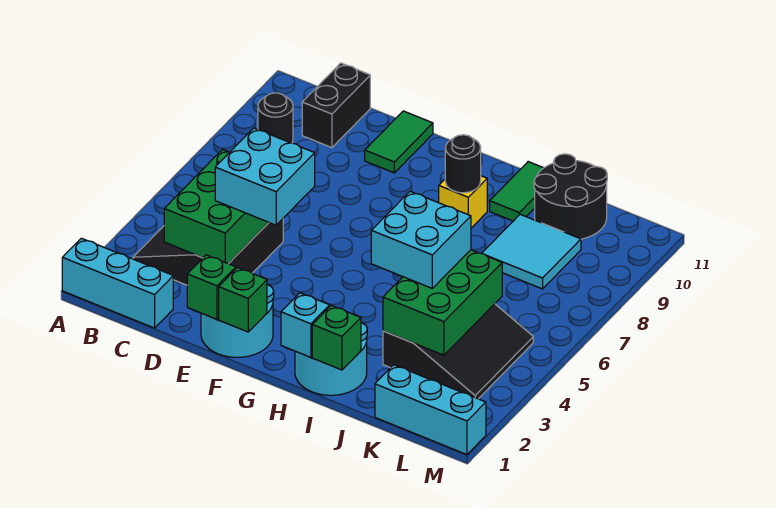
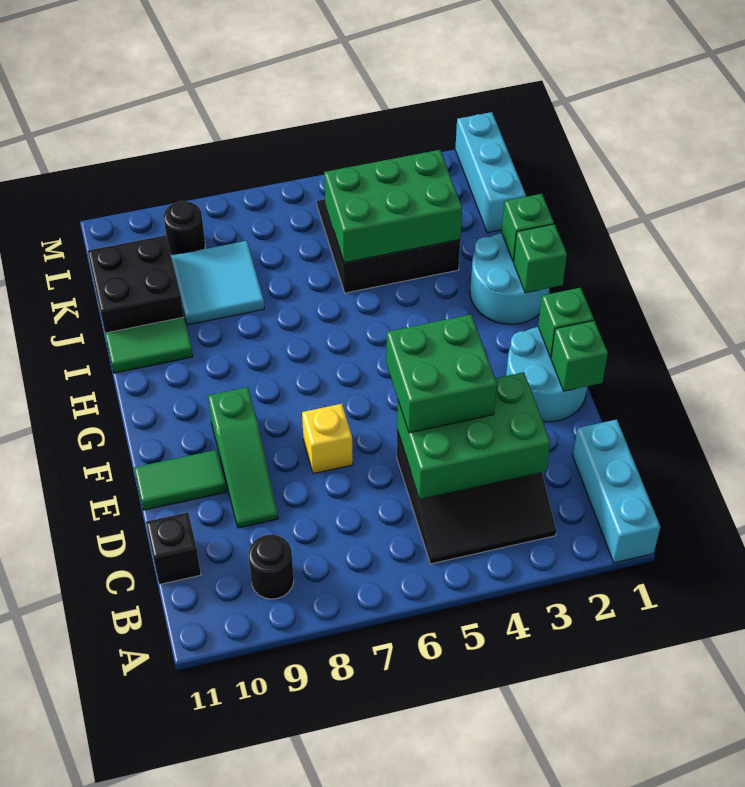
black 1x2 brick [302,63,370,148] -> black 1x1 brick [146,513,201,585]
cyan 2x2 brick [215,128,315,225] -> green 2x2 brick [386,314,497,433]
none -> green 1x3 slope [208,387,278,528]
cyan 1x1 brick [281,293,330,358] -> green 1x1 brick [514,224,567,293]
yellow 1x1 brick [439,176,487,228] -> yellow 1x1 brick moved to [302,404,353,474]
black 1x1 round brick [445,135,481,193] -> black 1x1 round brick moved to [164,201,205,255]
cyan 2x2 brick [371,191,471,288] -> none
black 2x2 round brick [534,154,607,239] -> black 2x2 brick [88,235,184,333]

